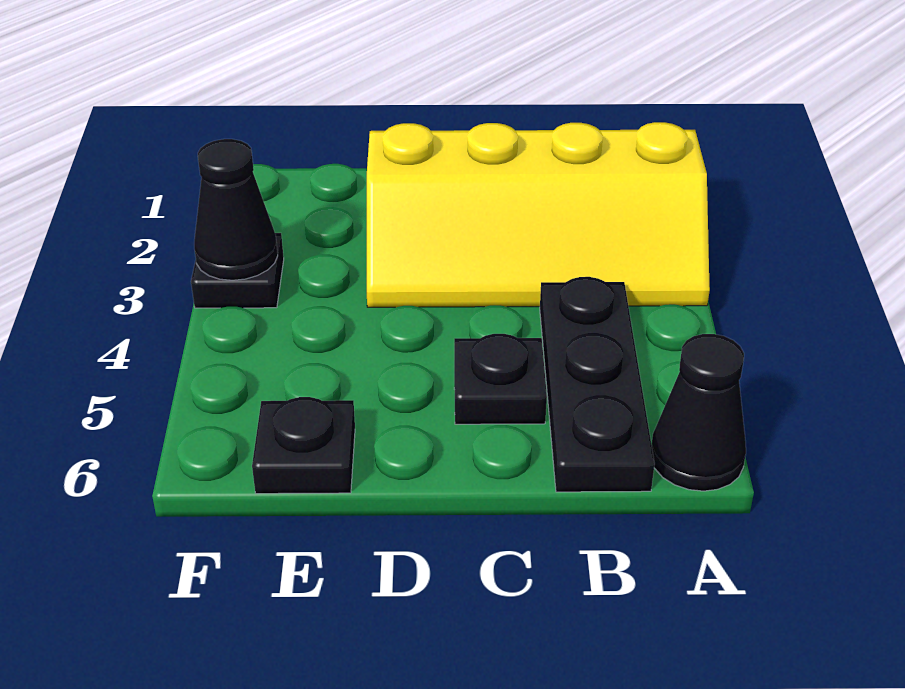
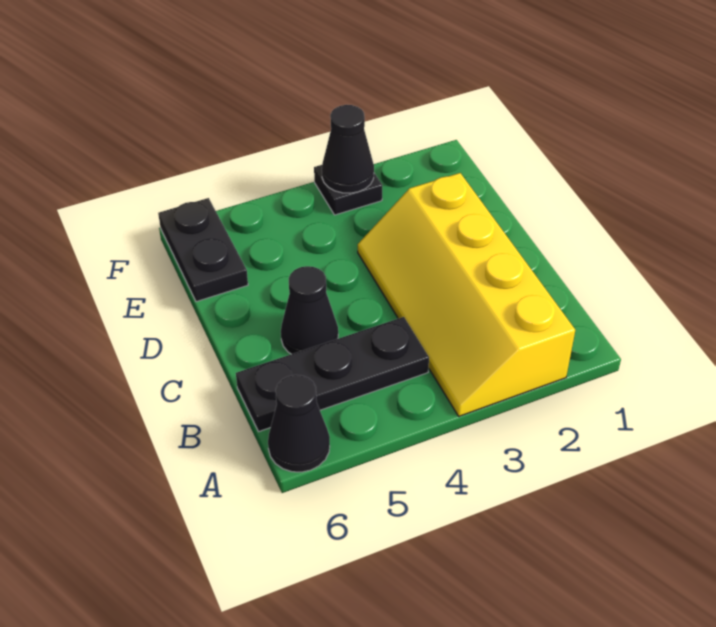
black 1x1 plate [454,334,547,424] -> black 1x1 cone [281,266,338,354]
black 1x1 plate [252,397,355,494] -> black 1x2 plate [158,198,248,302]

